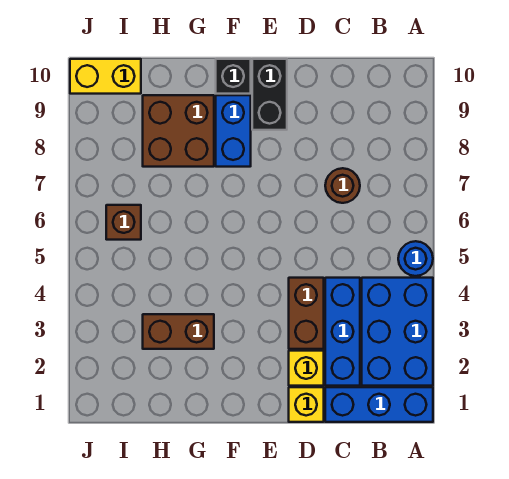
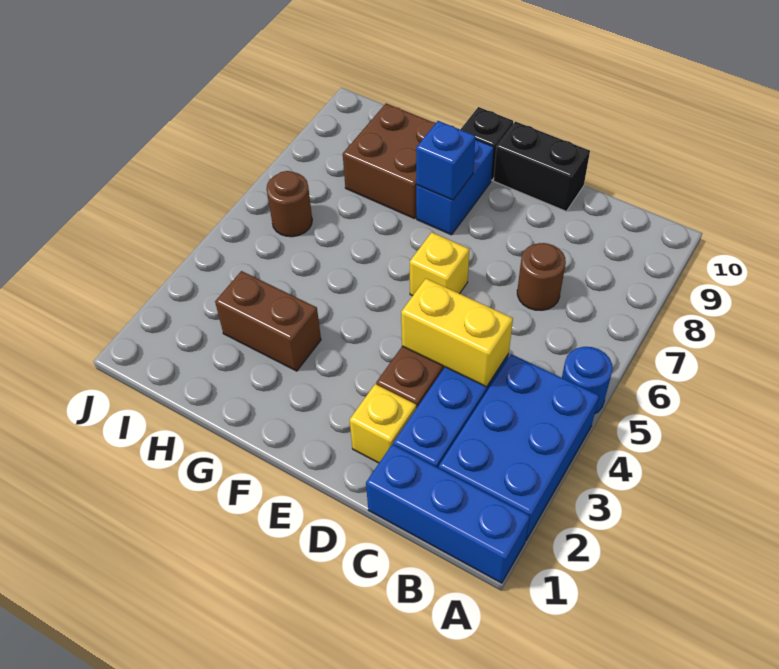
yellow 1x1 brick [289,387,324,422] -> yellow 1x1 brick moved to [410,232,470,296]
black 1x2 brick [252,59,287,130] -> black 1x2 brick turned to [494,122,590,211]
none -> blue 1x1 brick [416,121,476,200]
brown 1x1 brick [106,205,141,240] -> brown 1x1 round brick [267,171,312,237]
yellow 1x2 brick [70,59,141,94] -> yellow 1x2 brick moved to [401,279,513,387]

